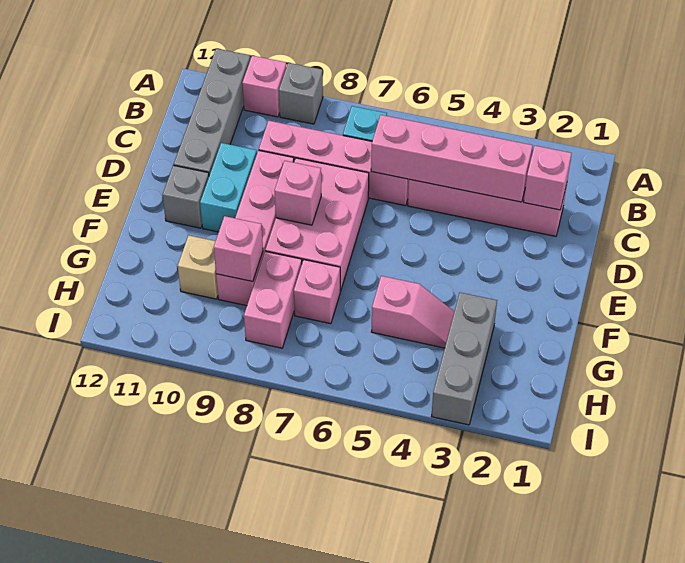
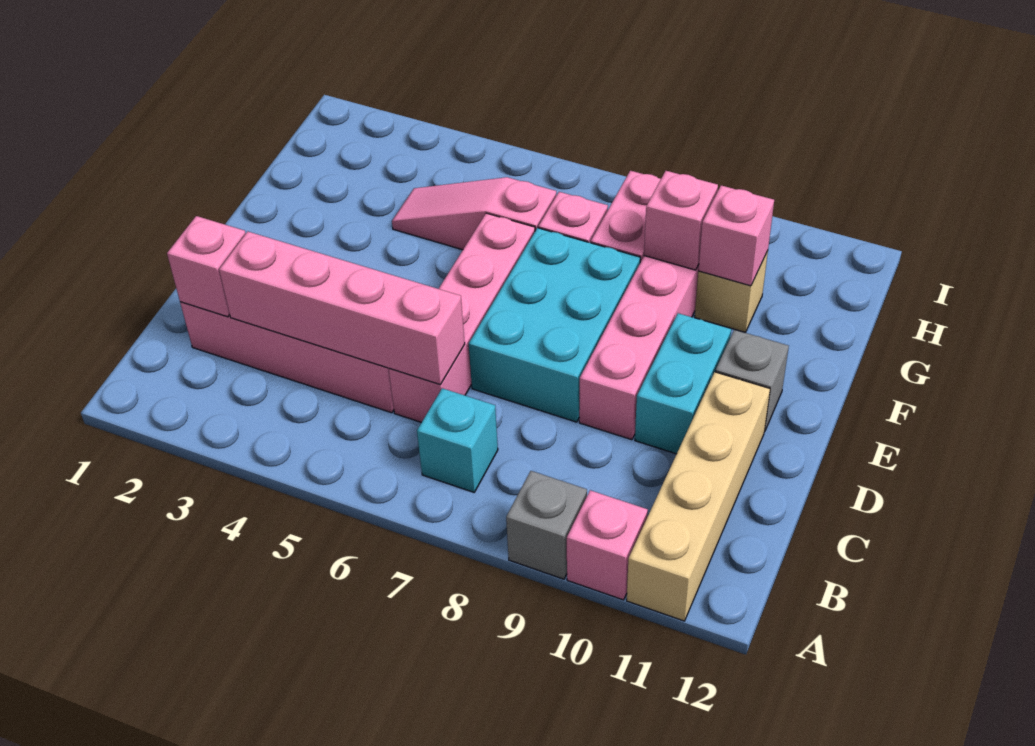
grey 1x4 brick [174,49,250,175] -> tan 1x4 brick [627,372,770,621]
pink 1x4 brick [259,121,409,206] -> pink 1x4 brick turned to [389,213,535,422]
pink 2x3 brick [265,158,369,291] -> cyan 2x3 brick [469,228,640,422]
pink 1x1 brick [275,161,321,225] -> pink 1x1 brick moved to [698,185,774,286]
grey 1x3 brick [431,292,497,425] -> none
pink 1x2 slope [371,276,454,348] -> pink 1x3 slope [392,177,556,250]

